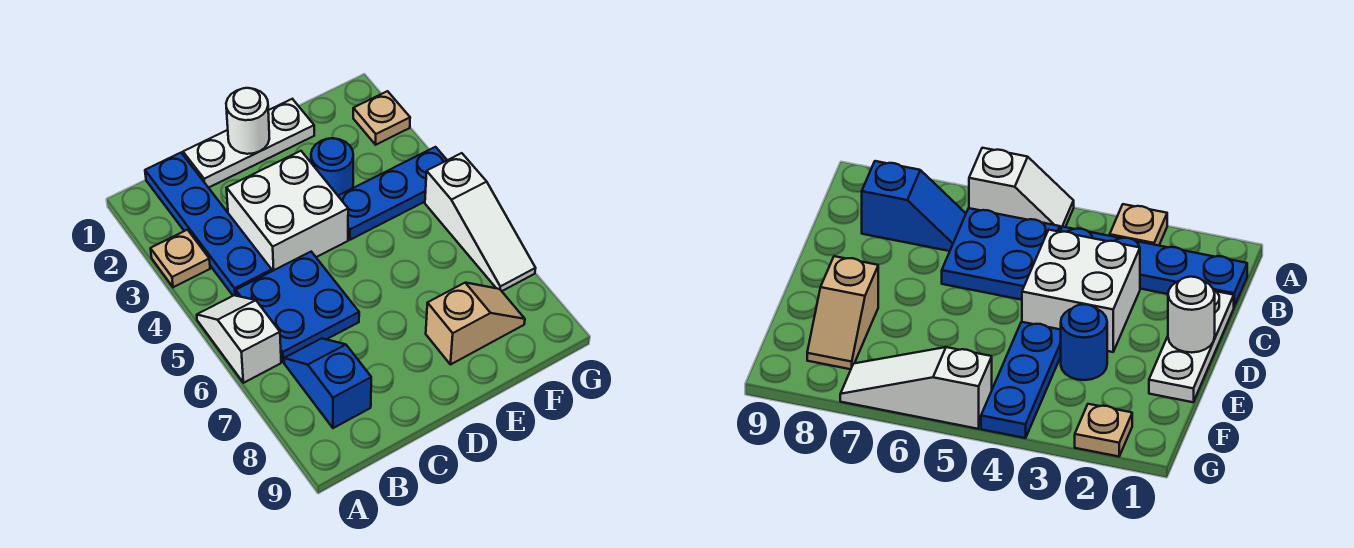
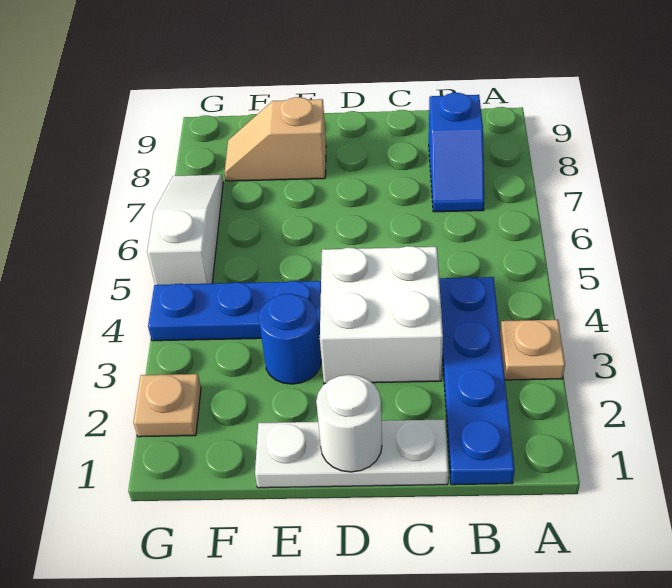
white 1x2 slope [197,295,281,383] -> none
blue 2x2 plate [236,252,359,362] -> none

